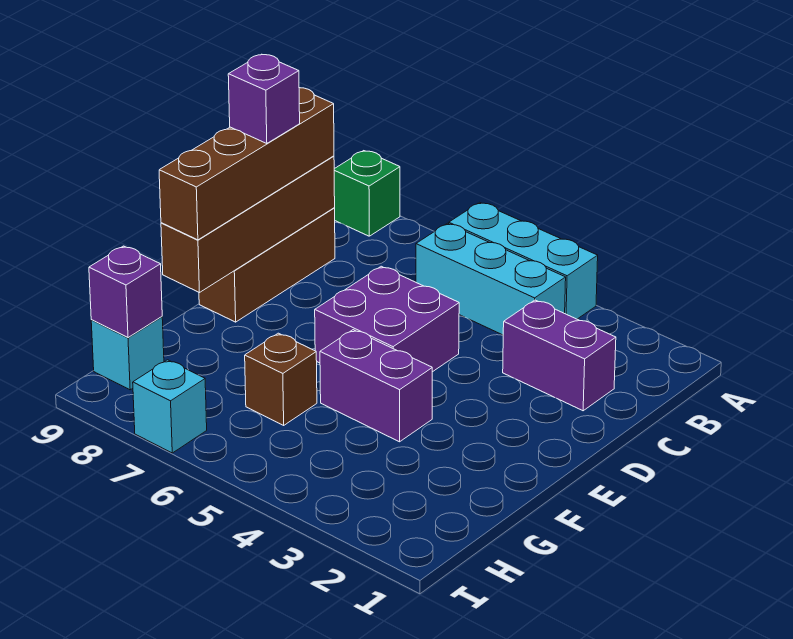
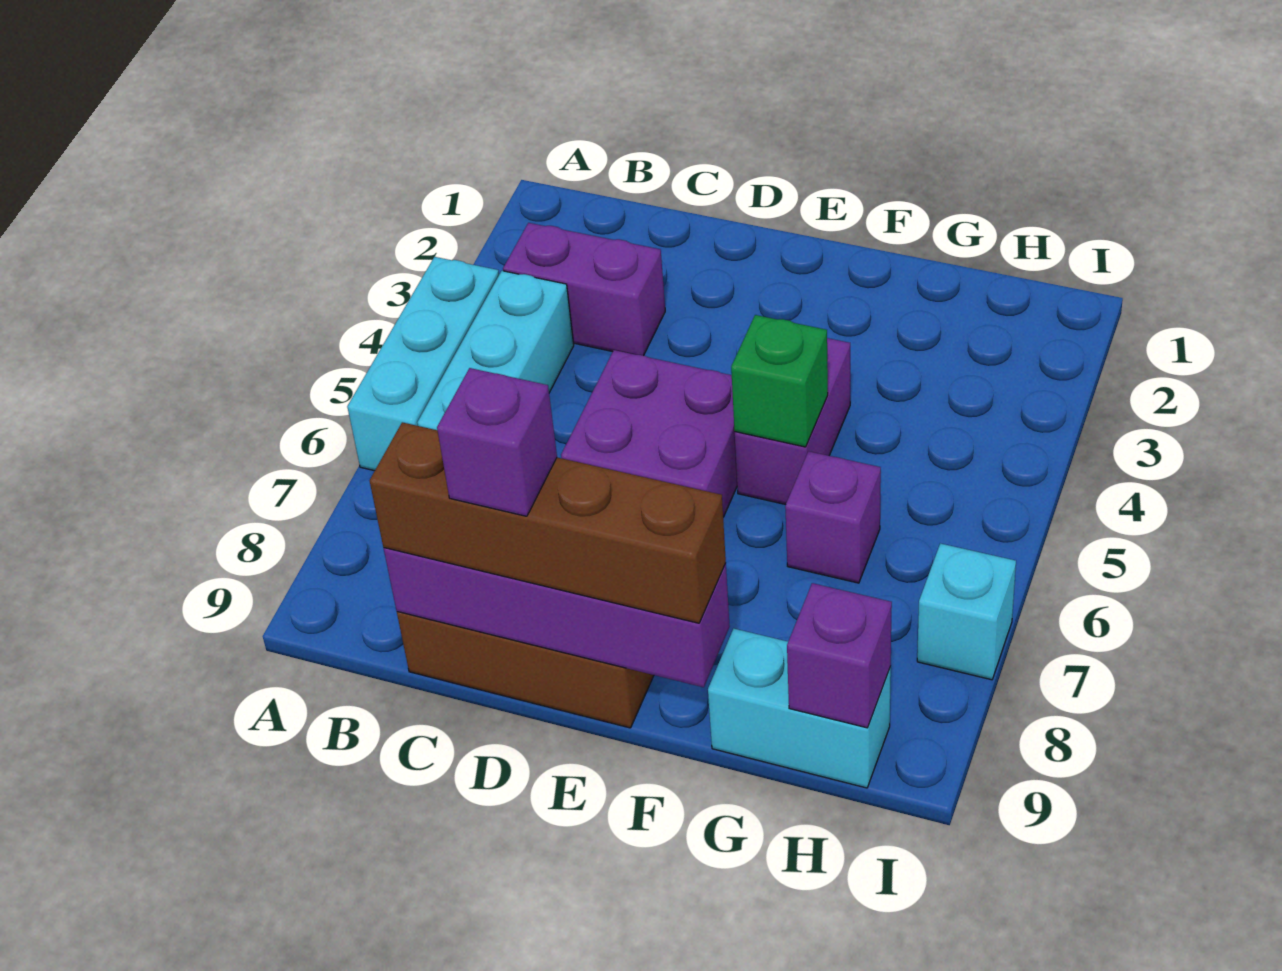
green 1x1 brick [334,151,400,236] -> green 1x1 brick moved to [731,315,828,447]
purple 1x2 brick [503,300,616,411] -> purple 1x2 brick turned to [503,223,665,356]
brown 1x4 brick [161,156,335,293] -> purple 1x4 brick [384,548,730,687]
brown 1x1 brick [245,333,317,425] -> purple 1x1 brick [785,451,881,583]
cyan 1x1 brick [91,317,164,390] -> cyan 1x2 brick [708,629,891,788]

